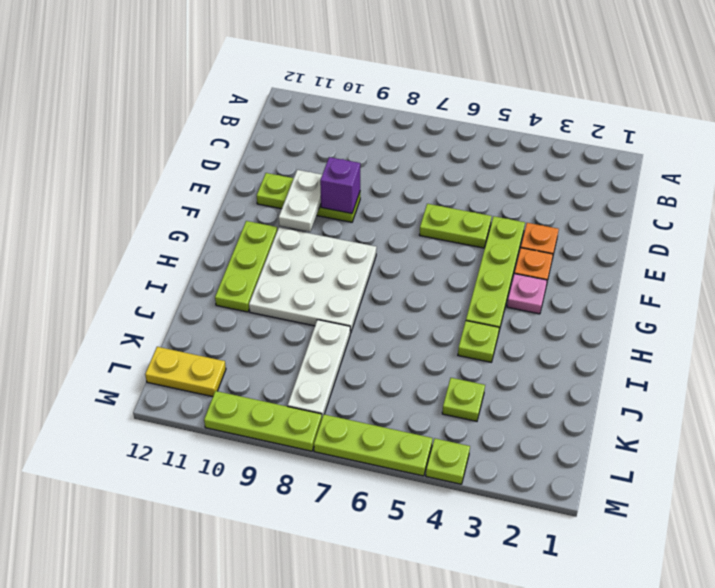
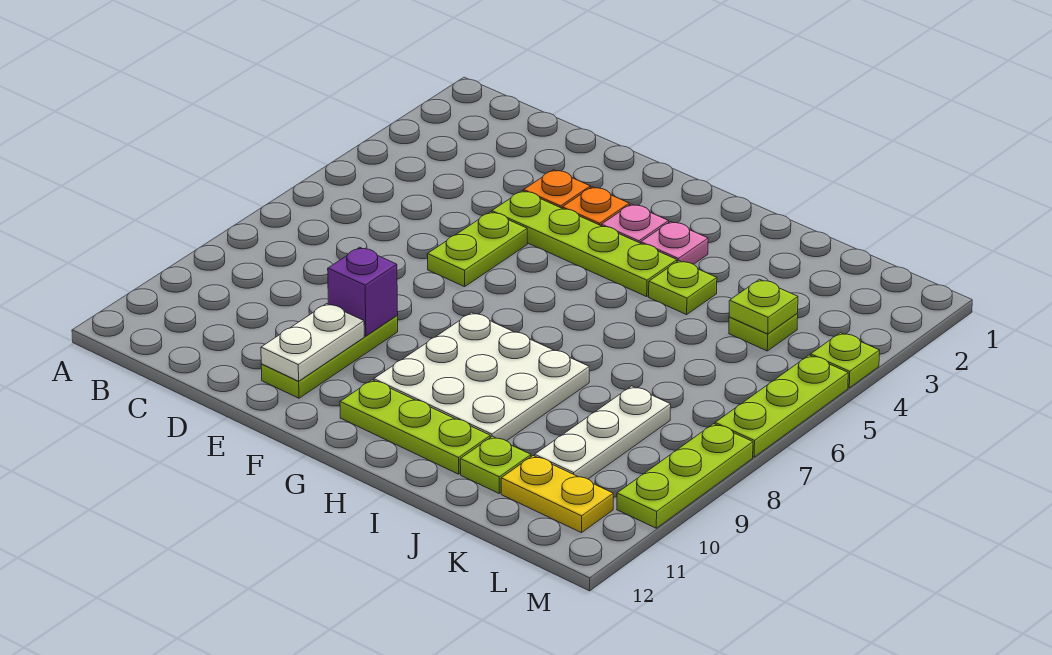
white 1x2 plate [279,170,322,232] -> white 1x2 plate turned to [261,304,364,381]
none -> pink 1x1 plate [641,222,708,264]
white 1x3 plate [288,320,350,417] -> white 1x3 plate turned to [535,386,671,479]
none -> lime 1x1 plate [460,436,531,493]
none -> lime 1x1 plate [729,279,798,334]
yellow 1x2 plate [145,347,226,397] -> yellow 1x2 plate turned to [501,456,613,533]

